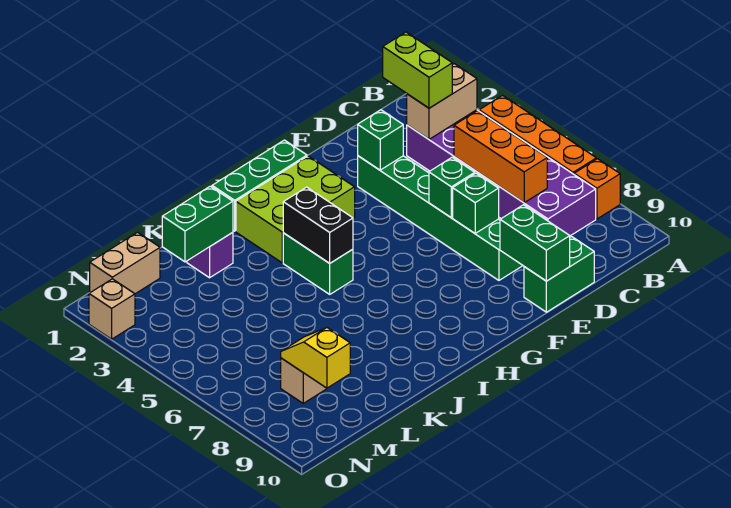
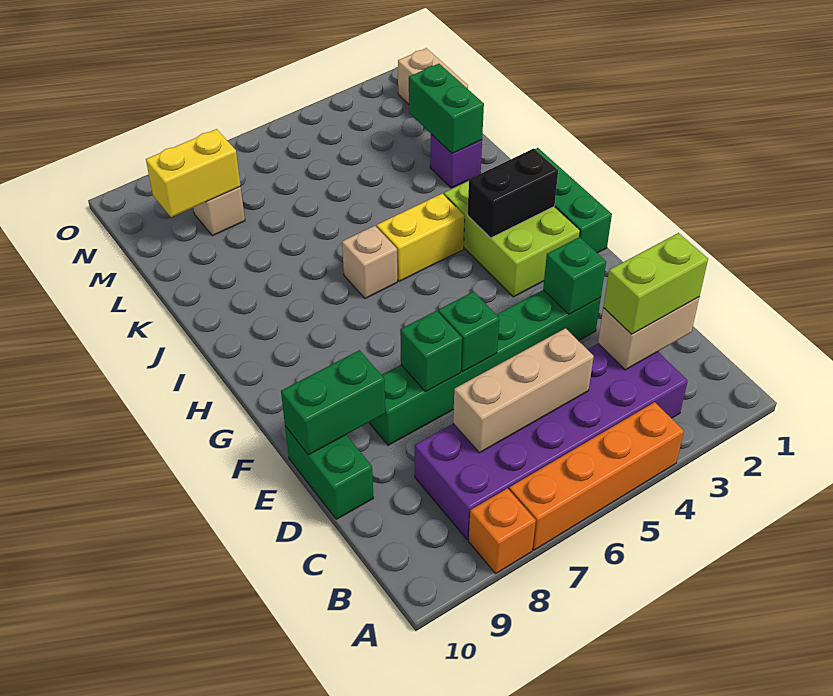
tan 1x2 brick [407,64,477,139] -> tan 1x2 brick turned to [598,297,699,370]
orange 1x3 brick [454,111,547,203] -> tan 1x3 brick [453,328,594,453]
green 1x2 brick [283,233,353,294] -> yellow 1x2 brick [377,194,465,282]
black 1x2 brick [283,187,353,263] -> black 1x2 brick moved to [468,149,558,238]
yellow 1x2 slope [281,328,350,388] -> yellow 1x2 brick [146,129,241,217]
tan 1x1 brick [89,279,135,339] -> tan 1x1 brick moved to [342,226,397,299]

